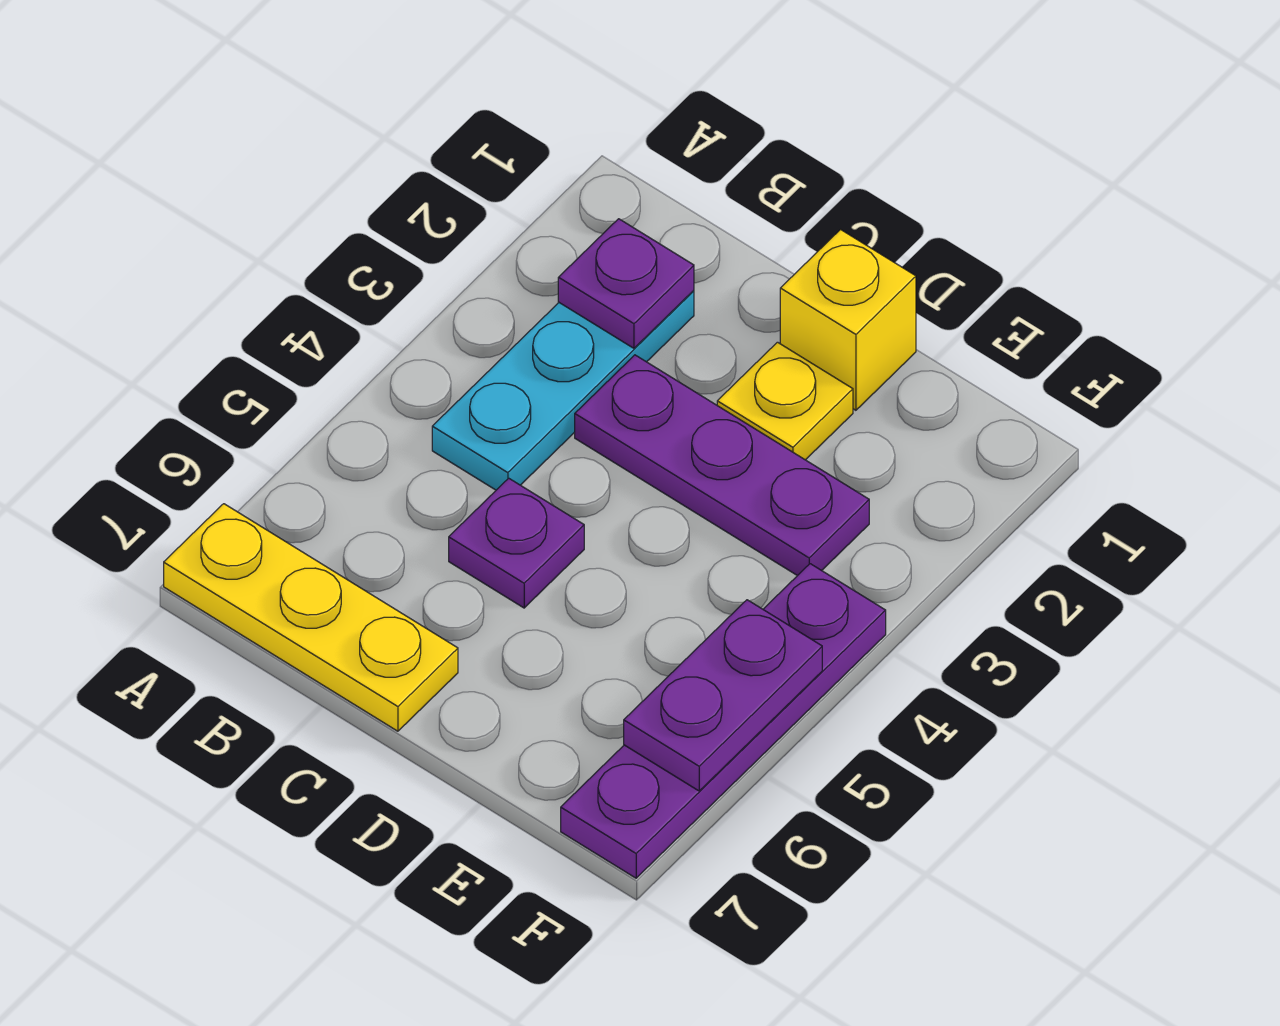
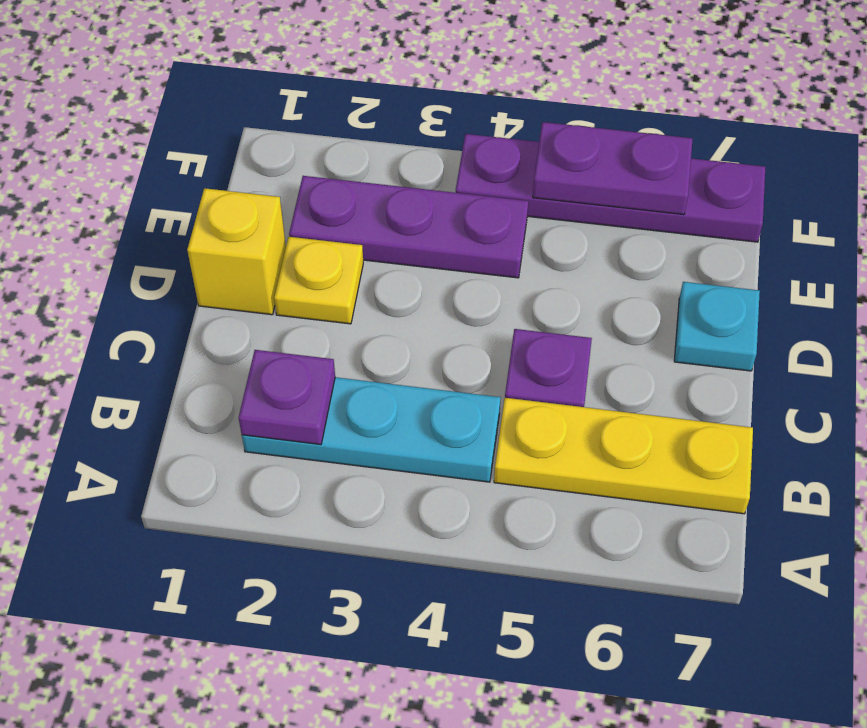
yellow 1x3 plate [164,504,458,731] -> yellow 1x3 plate turned to [494,398,753,514]
purple 1x3 plate [575,355,869,576] -> purple 1x3 plate turned to [289,176,528,278]
none -> cyan 1x1 plate [674,282,760,371]

